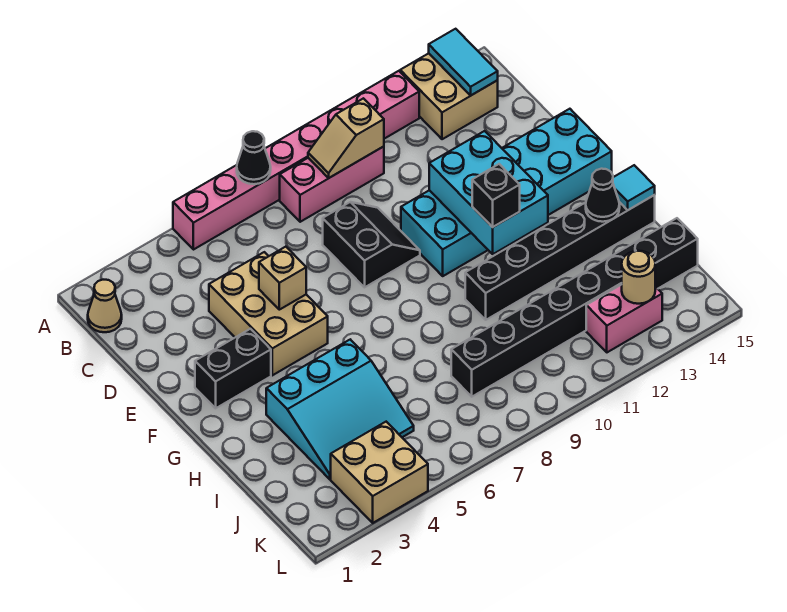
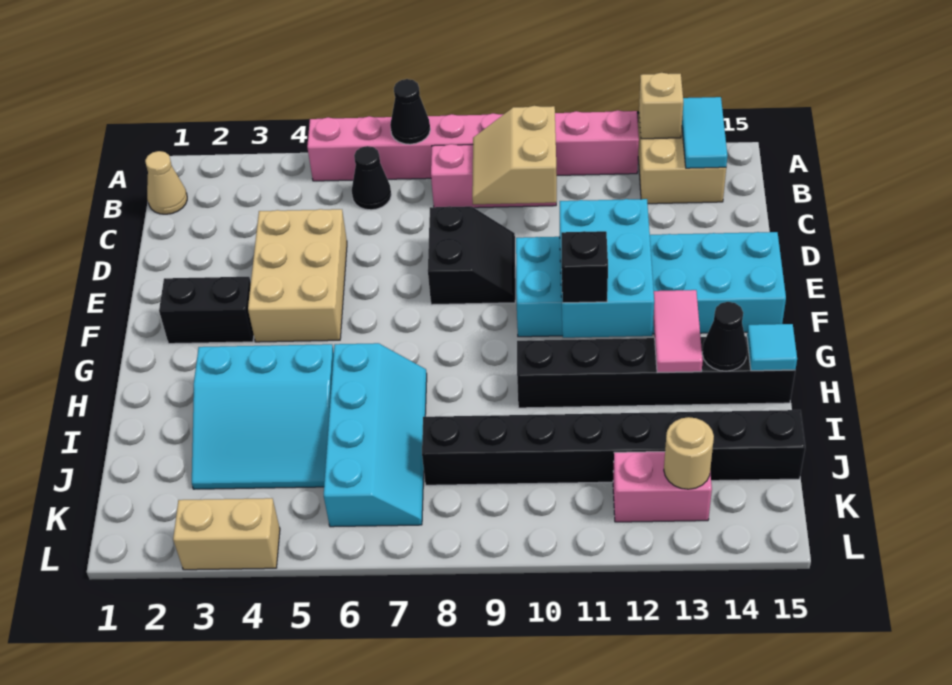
none -> black 1x1 cone [352,146,391,210]
tan 1x2 slope [308,98,384,178] -> tan 2x2 slope [472,106,557,204]
tan 1x1 brick [259,247,306,310] -> tan 1x1 brick moved to [639,73,683,139]
none -> pink 1x2 tile [653,290,703,373]
none -> cyan 2x4 slope [324,343,427,527]
tan 2x2 brick [331,422,428,523] -> tan 1x2 brick [173,498,280,570]

